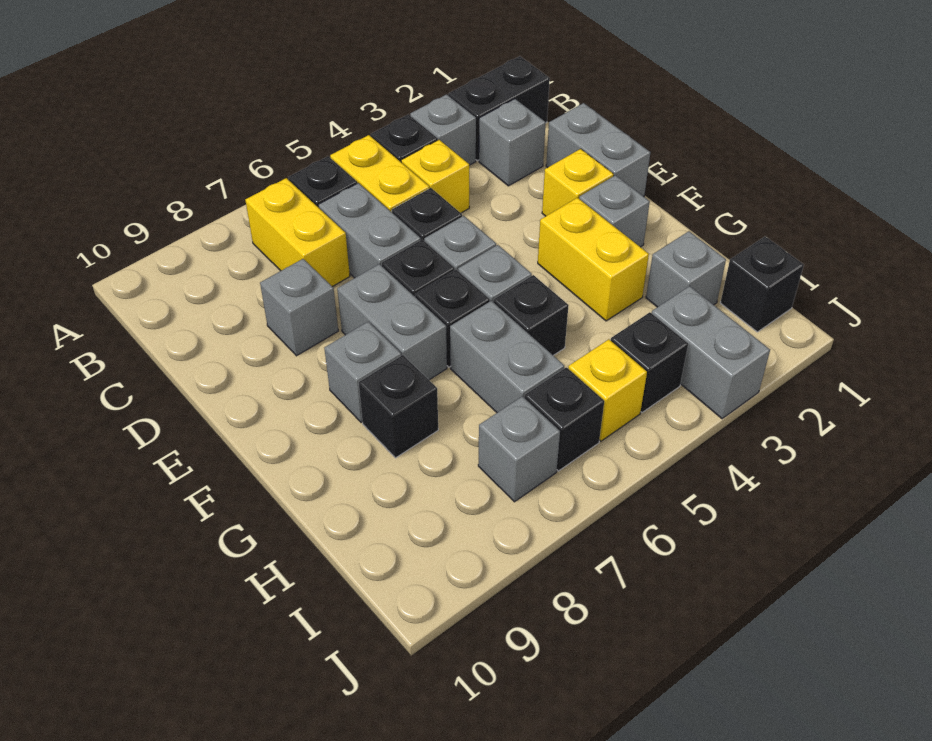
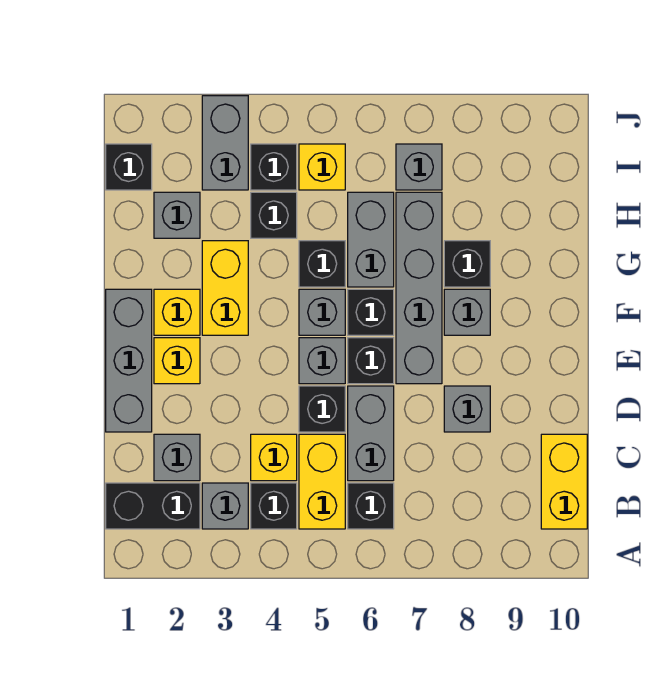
yellow 1x2 brick [245,178,350,287] -> yellow 1x2 brick moved to [541,434,587,529]
grey 1x2 brick [546,103,650,196] -> grey 1x3 brick [106,289,152,432]
grey 1x2 brick [337,264,447,380] -> grey 1x4 brick [396,192,442,384]
grey 1x1 brick [579,175,650,247] -> yellow 1x1 brick [154,289,200,335]
black 1x1 brick [524,367,604,471] -> black 1x1 brick moved to [251,192,297,238]

